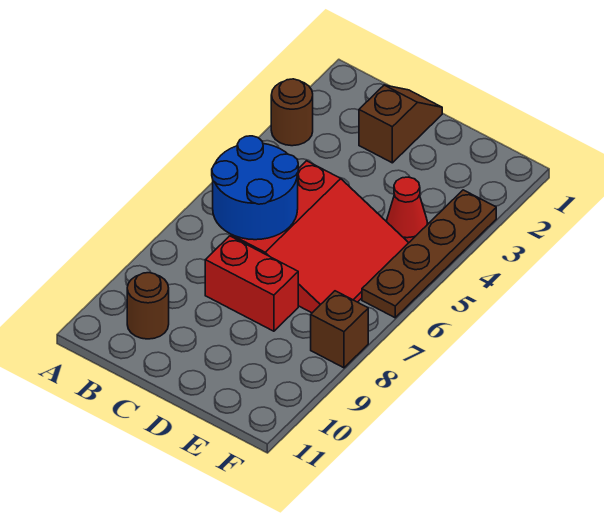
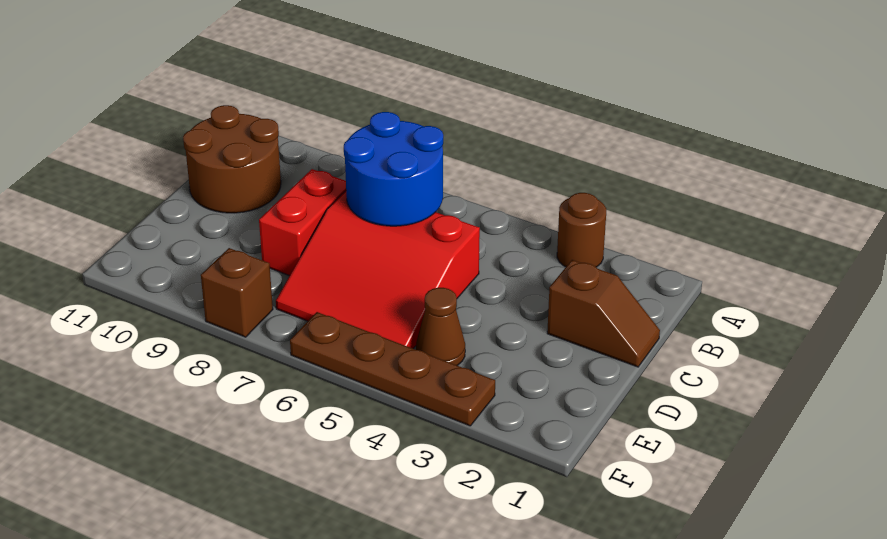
brown 1x1 round brick [127,273,169,339] -> brown 2x2 round brick [183,105,281,213]
red 1x1 cone [387,177,428,243] -> brown 1x1 cone [416,288,465,366]

